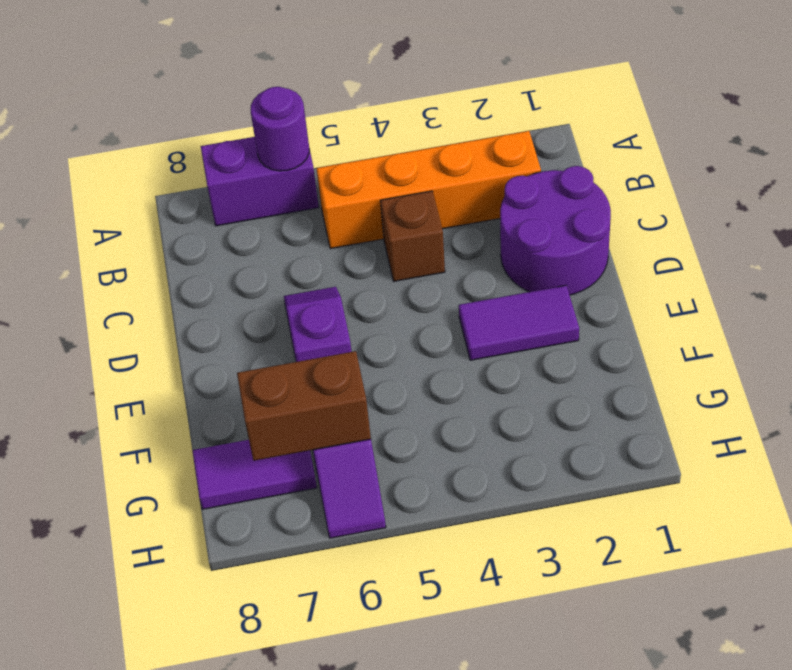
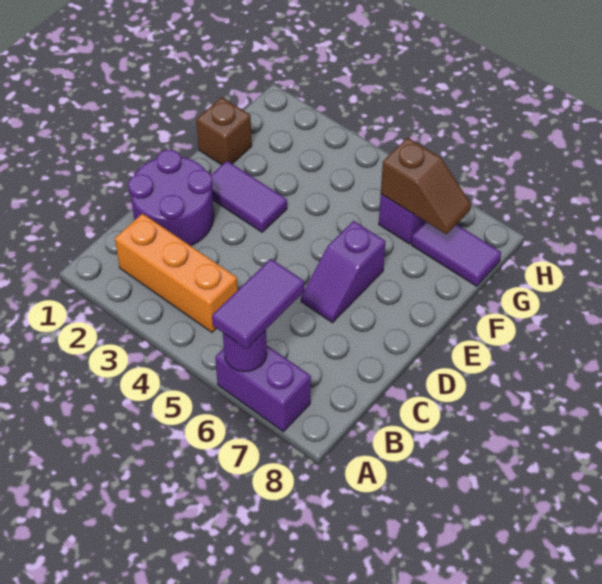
none -> purple 1x2 tile [212,259,304,349]
orange 1x4 brick [316,131,541,249] -> orange 1x3 brick [115,214,238,332]
brown 1x1 brick [380,191,445,281] -> brown 1x1 brick moved to [196,97,252,165]
brown 1x2 brick [237,351,371,461] -> brown 1x2 slope [381,138,471,234]

